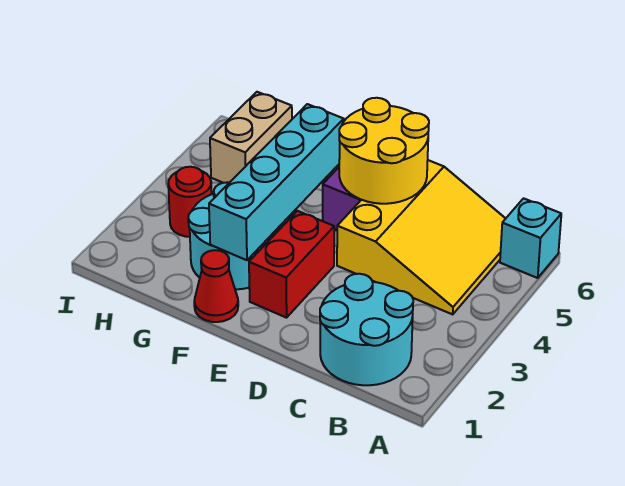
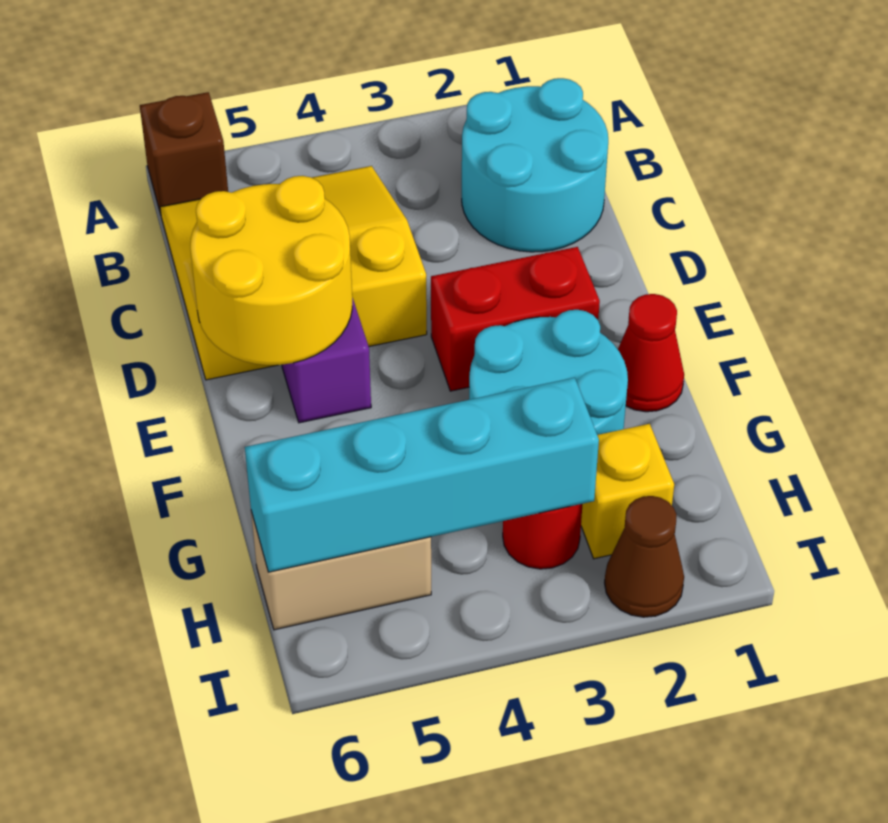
cyan 1x1 brick [500,198,561,278] -> brown 1x1 brick [140,92,228,214]
cyan 1x4 brick [209,104,344,260] -> cyan 1x4 brick moved to [245,378,599,572]
none -> yellow 1x1 brick [581,424,674,559]
none -> brown 1x1 cone [605,496,684,617]

